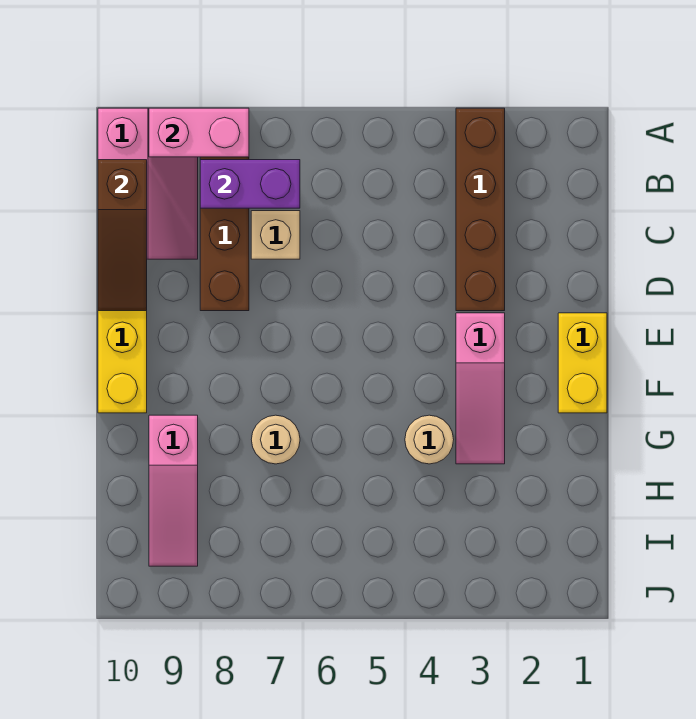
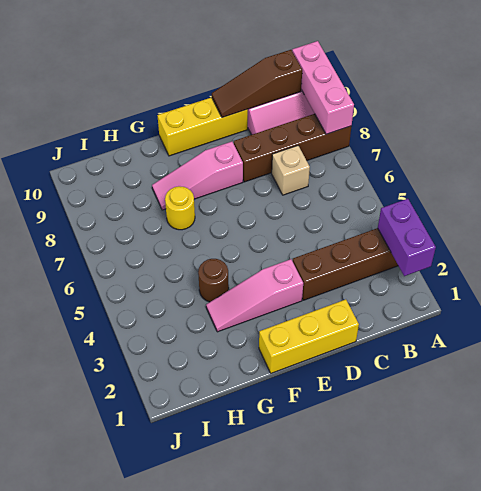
pink 1x2 brick [149,108,249,157] -> pink 1x3 brick [292,41,354,134]
purple 1x2 brick [200,160,300,208] -> purple 1x2 brick moved to [378,199,436,276]
yellow 1x2 brick [558,313,607,413] -> yellow 1x3 brick [259,299,359,373]
tan 1x1 round brick [405,415,454,464] -> brown 1x1 round brick [198,259,229,302]
tan 1x1 round brick [251,415,300,464] -> yellow 1x1 round brick [165,186,195,230]
pink 1x3 slope [149,415,198,566] -> pink 1x3 slope moved to [152,142,243,210]

